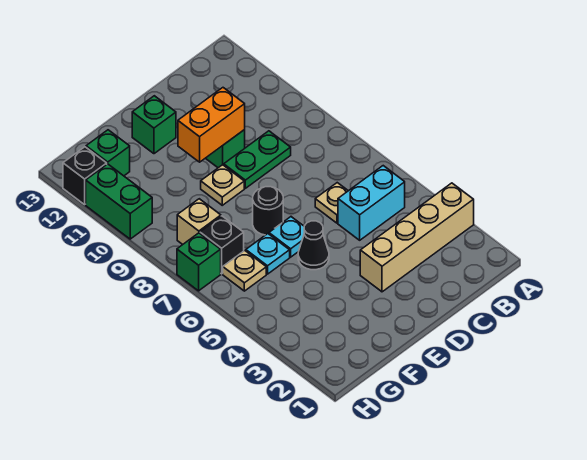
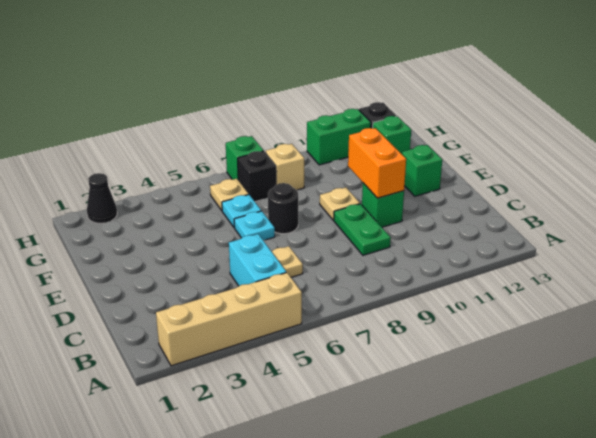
tan 1x4 brick [360,183,474,292] -> tan 1x4 brick turned to [156,273,302,366]
black 1x1 cone [298,221,329,270] -> black 1x1 cone moved to [87,173,117,223]

